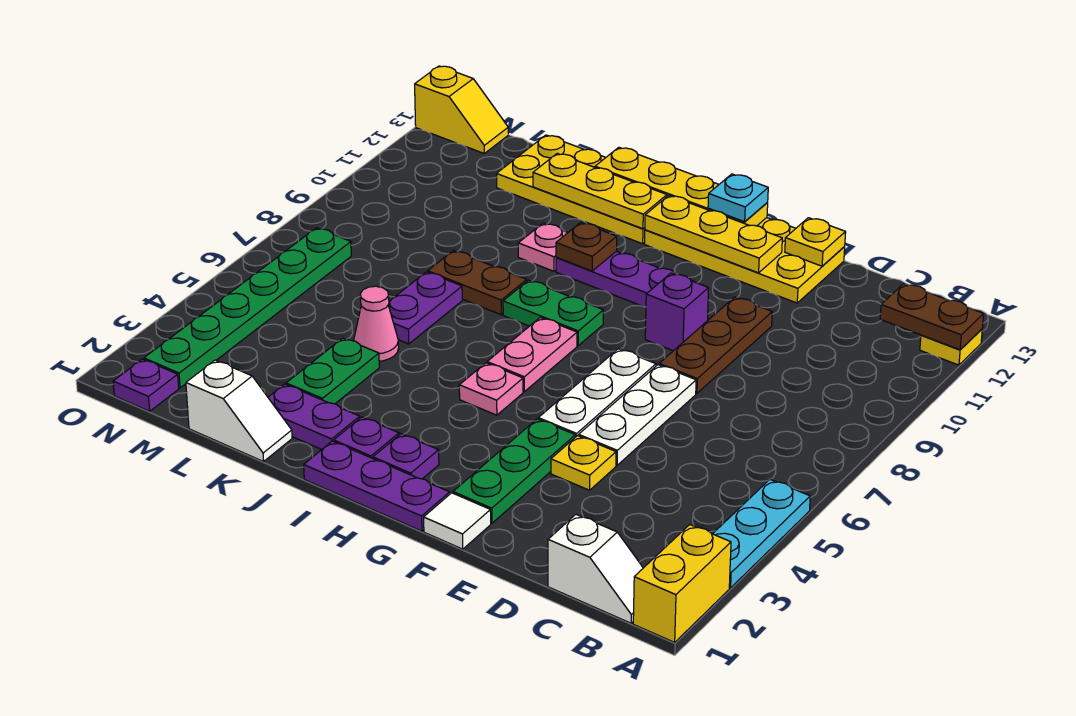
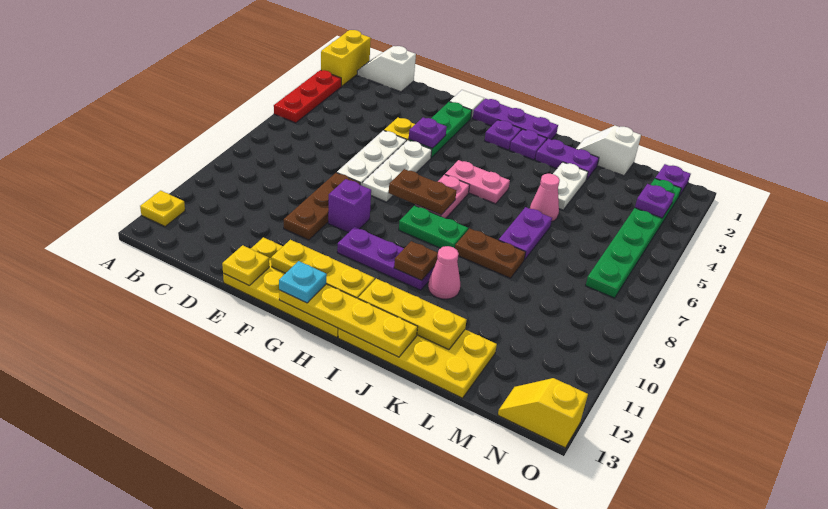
cyan 1x3 plate [713,480,810,588] -> red 1x3 plate [274,70,341,123]
brown 1x2 plate [880,284,984,350] -> brown 1x2 plate moved to [389,169,457,215]
none -> purple 1x1 plate [409,117,447,148]
pink 1x1 plate [459,363,523,415] -> pink 1x2 plate [445,160,510,204]
pink 1x1 plate [518,223,568,271] -> pink 1x1 cone [428,246,460,299]
green 1x2 plate [286,338,379,404] -> white 1x2 plate [553,162,588,210]
none -> purple 1x1 plate [635,184,674,218]

